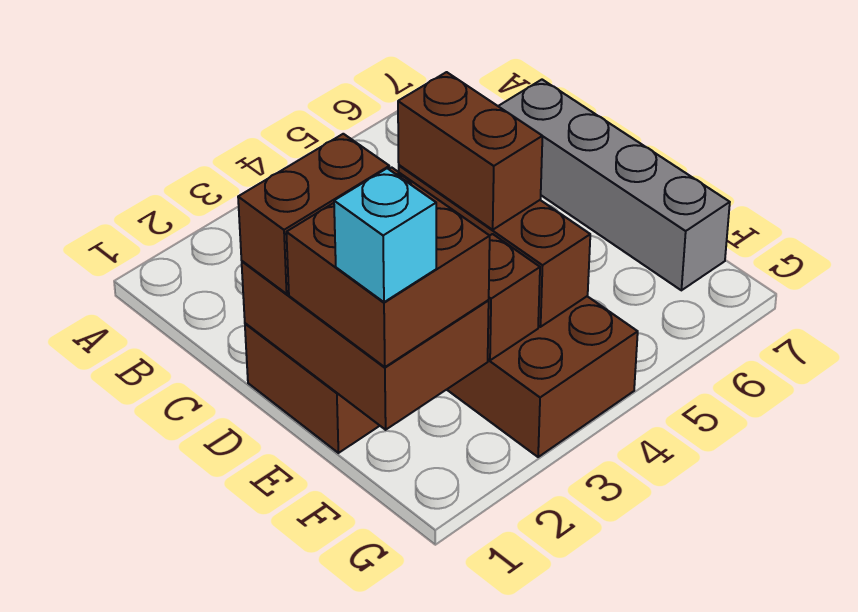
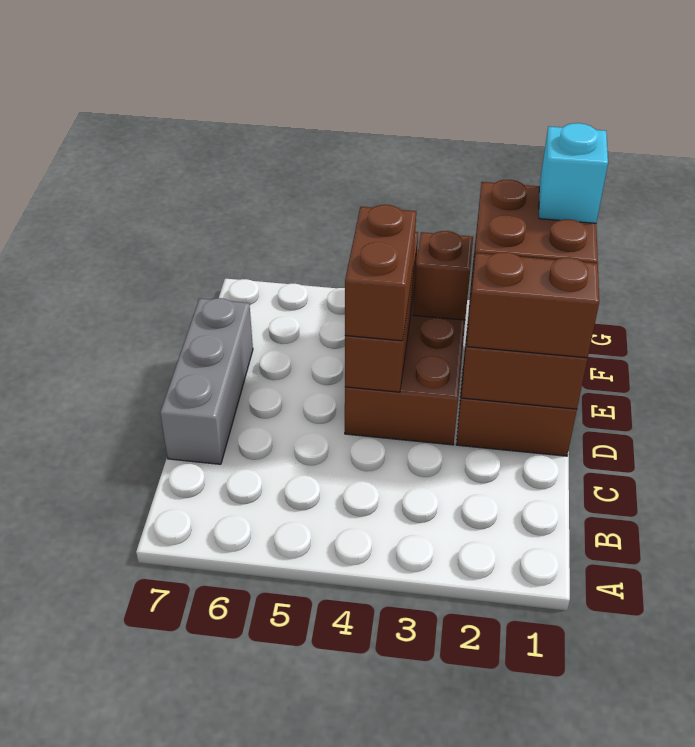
grey 1x4 brick [498,80,730,290] -> grey 1x3 brick [160,298,253,464]

